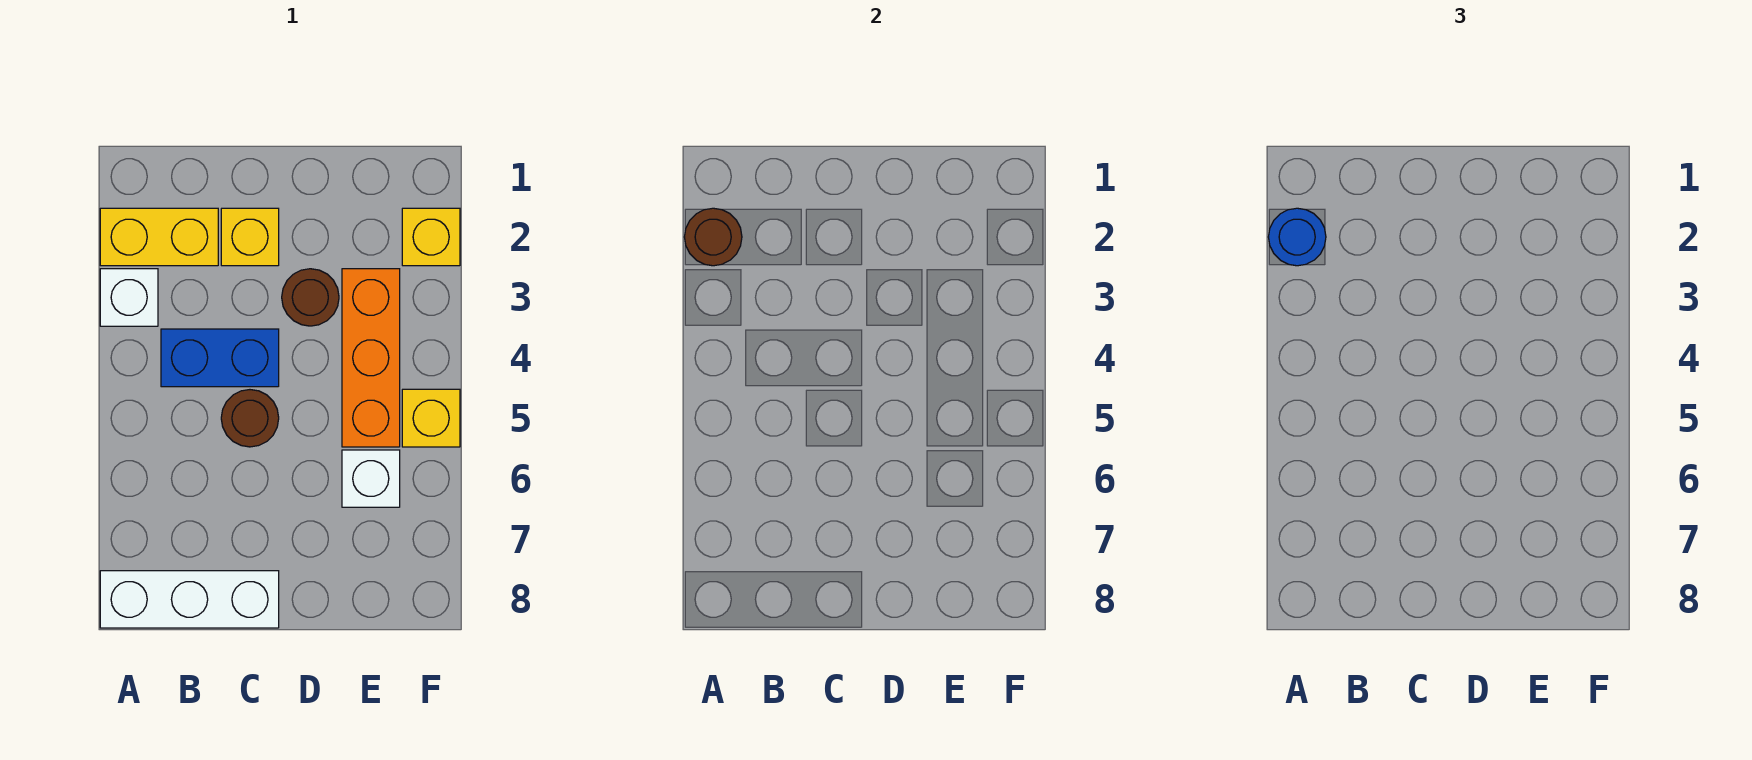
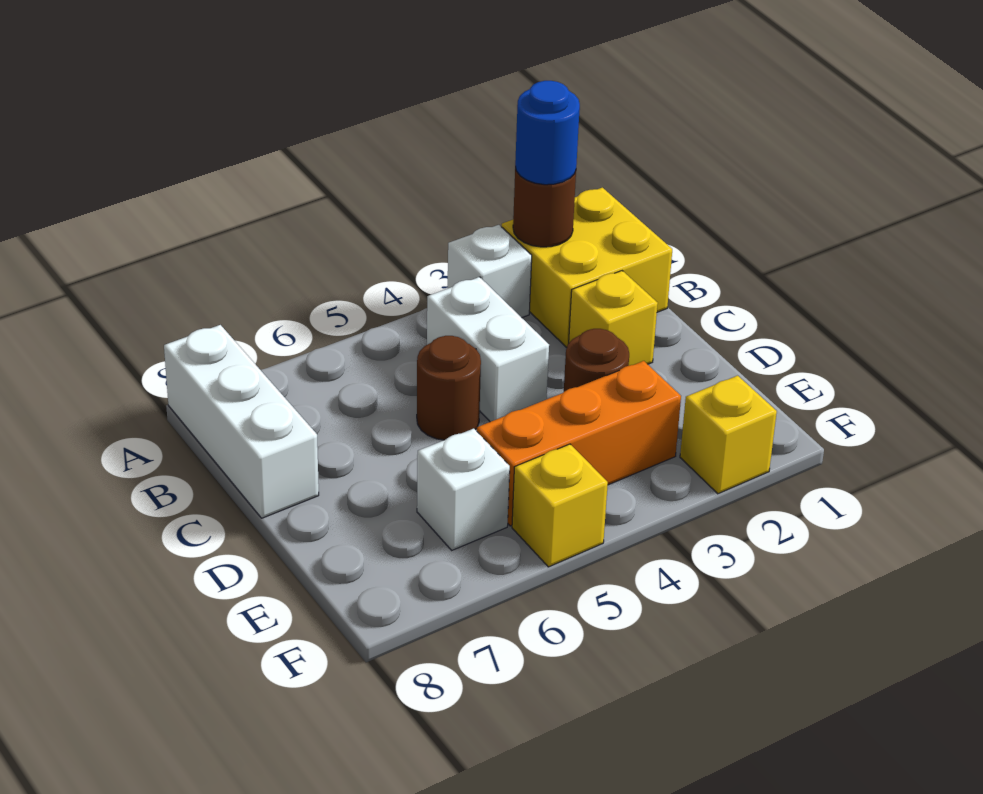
yellow 1x2 brick [100,208,218,266] -> yellow 2x2 brick [501,188,672,348]
blue 1x2 brick [161,329,279,387] -> white 1x2 brick [427,277,549,422]

